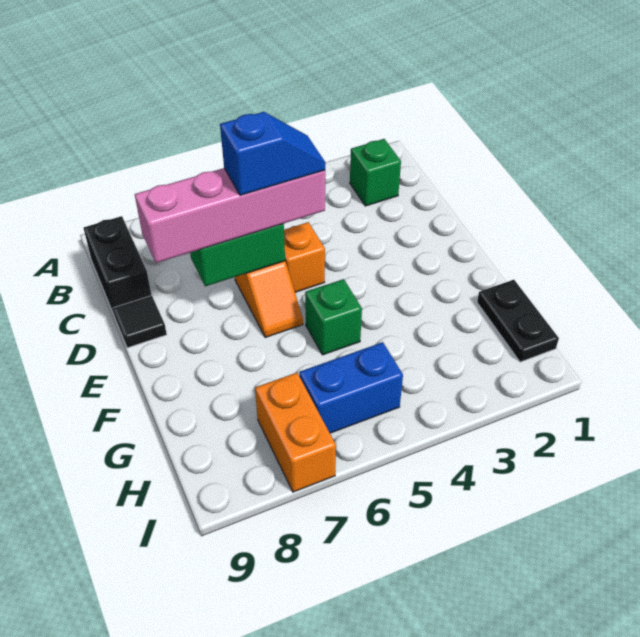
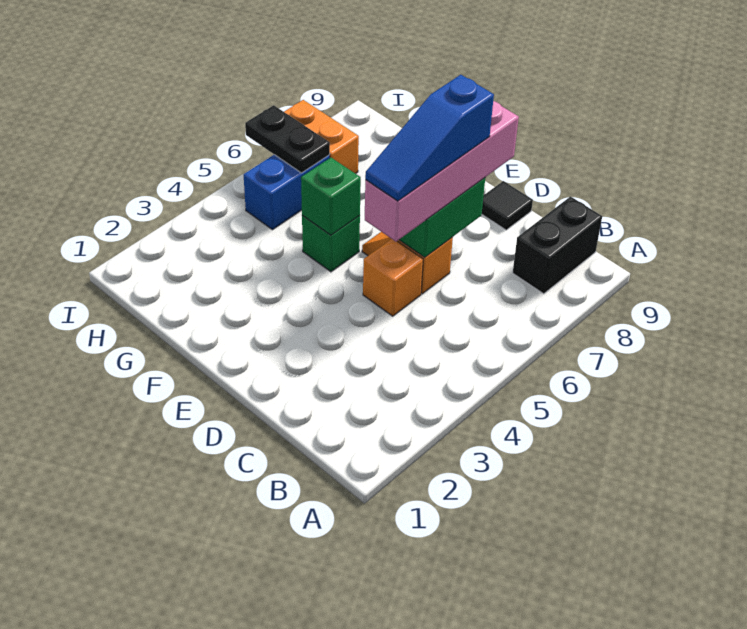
green 1x1 brick [350,139,401,206] -> green 1x1 brick moved to [301,158,361,235]
black 1x2 brick [84,216,152,315] -> black 1x2 brick turned to [513,197,602,294]
blue 1x2 slope [220,112,325,195] -> blue 1x3 slope [365,75,494,201]
black 1x2 plate [477,280,559,362] -> black 1x2 plate moved to [245,105,330,173]

